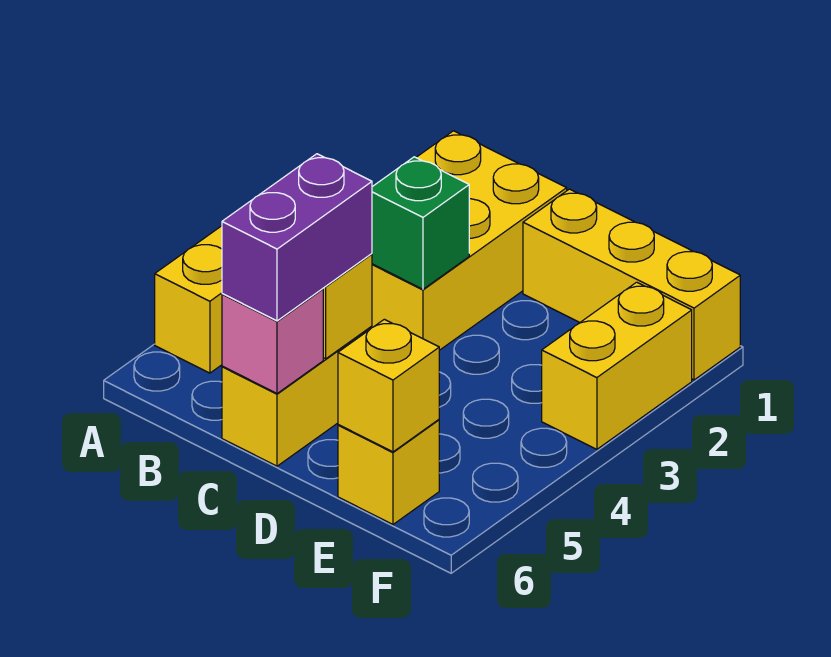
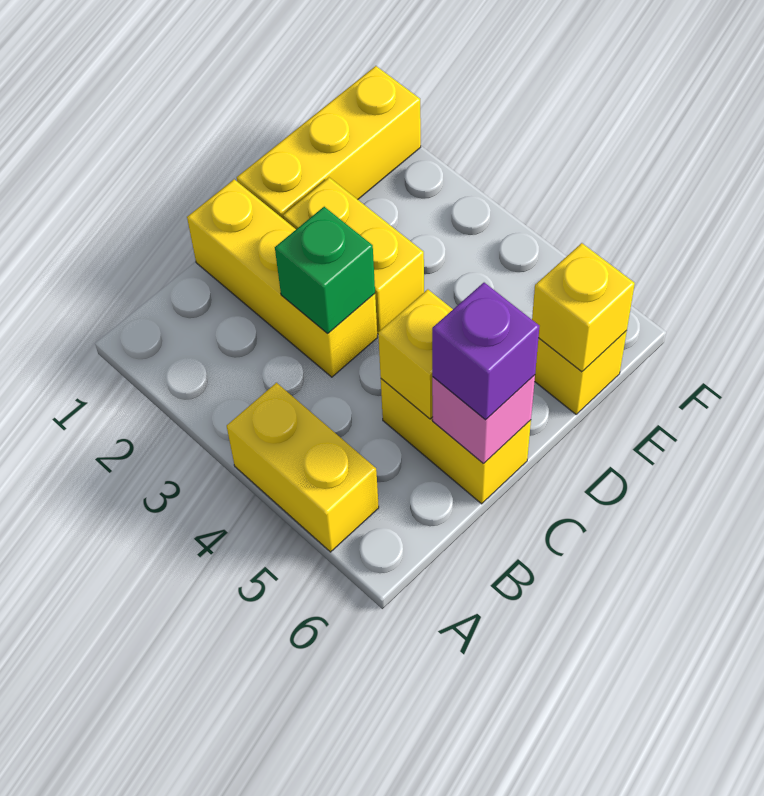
yellow 2x3 brick [372,131,567,350] -> yellow 1x3 brick [187,179,377,377]
purple 1x2 brick [222,154,372,321] -> purple 1x1 brick [432,283,539,420]
yellow 1x2 brick [542,282,692,449] -> yellow 1x2 brick moved to [283,177,424,334]

